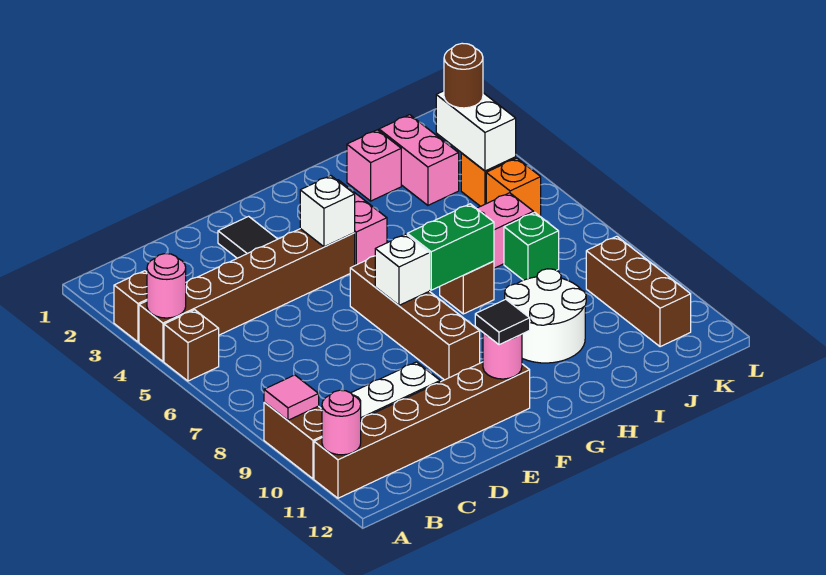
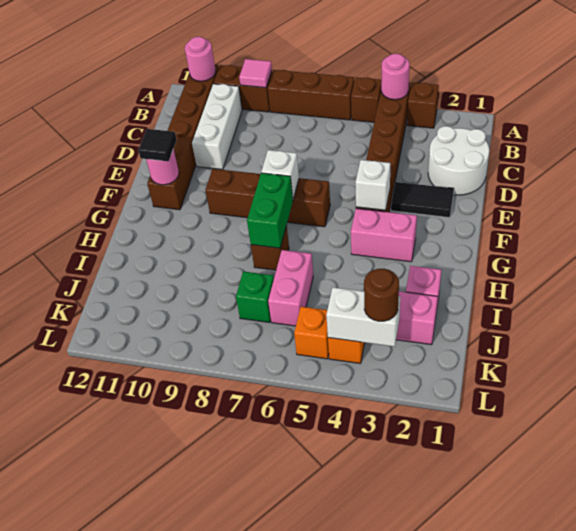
white 2x2 round brick [505,269,586,363] -> white 2x2 round brick moved to [428,126,489,195]
brown 1x3 brick [586,236,691,347] -> brown 1x3 brick moved to [268,70,354,120]

